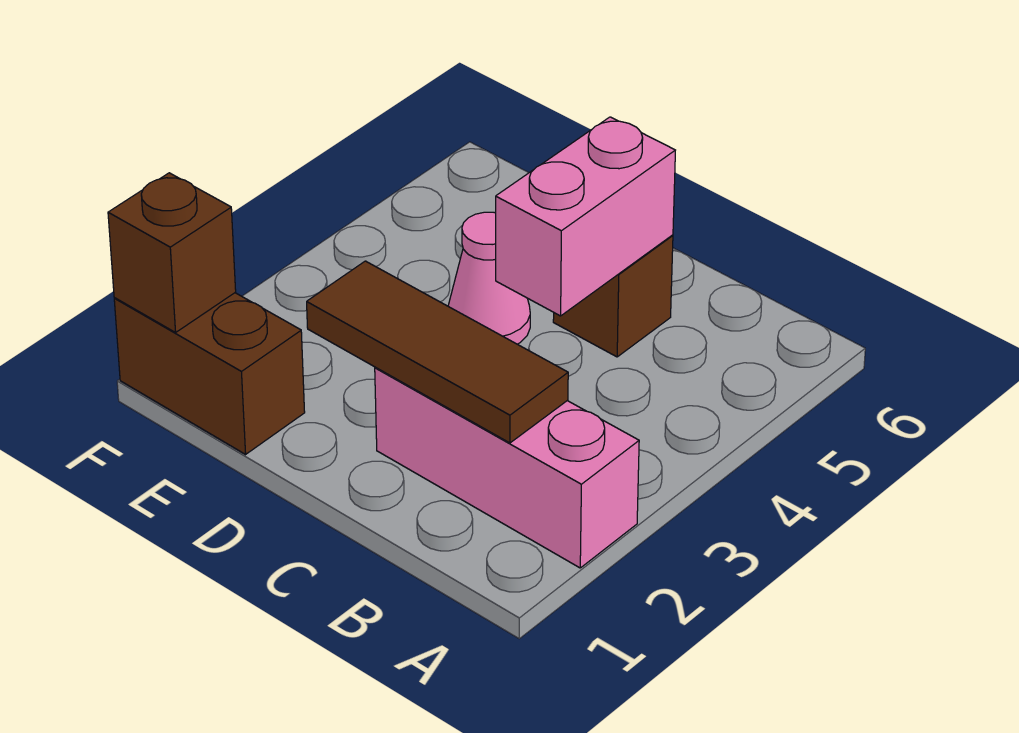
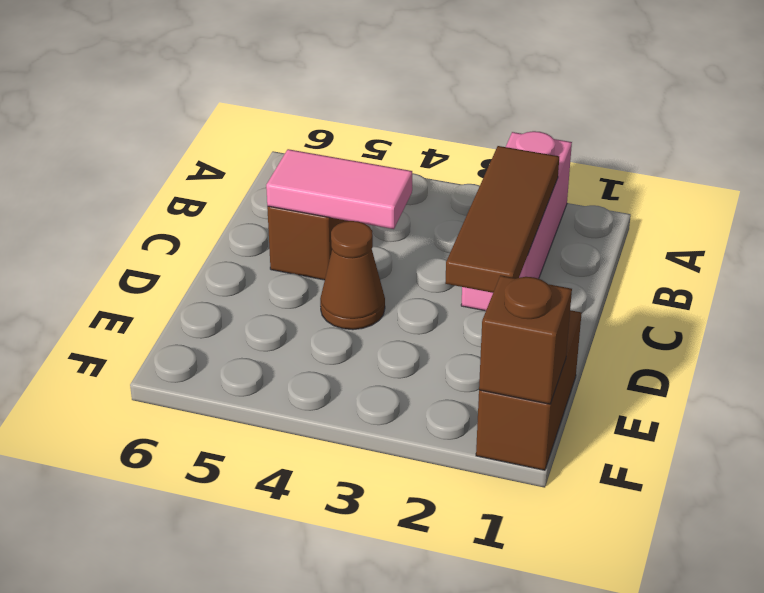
pink 1x2 brick [496,117,675,316] -> pink 1x2 tile [266,149,412,229]
pink 1x1 cone [448,212,530,344] -> brown 1x1 cone [320,221,385,330]

